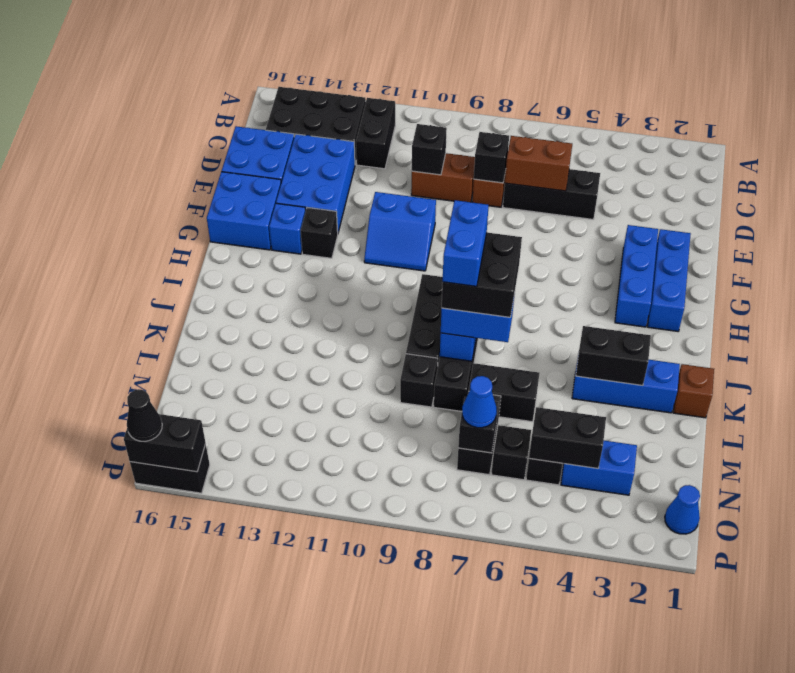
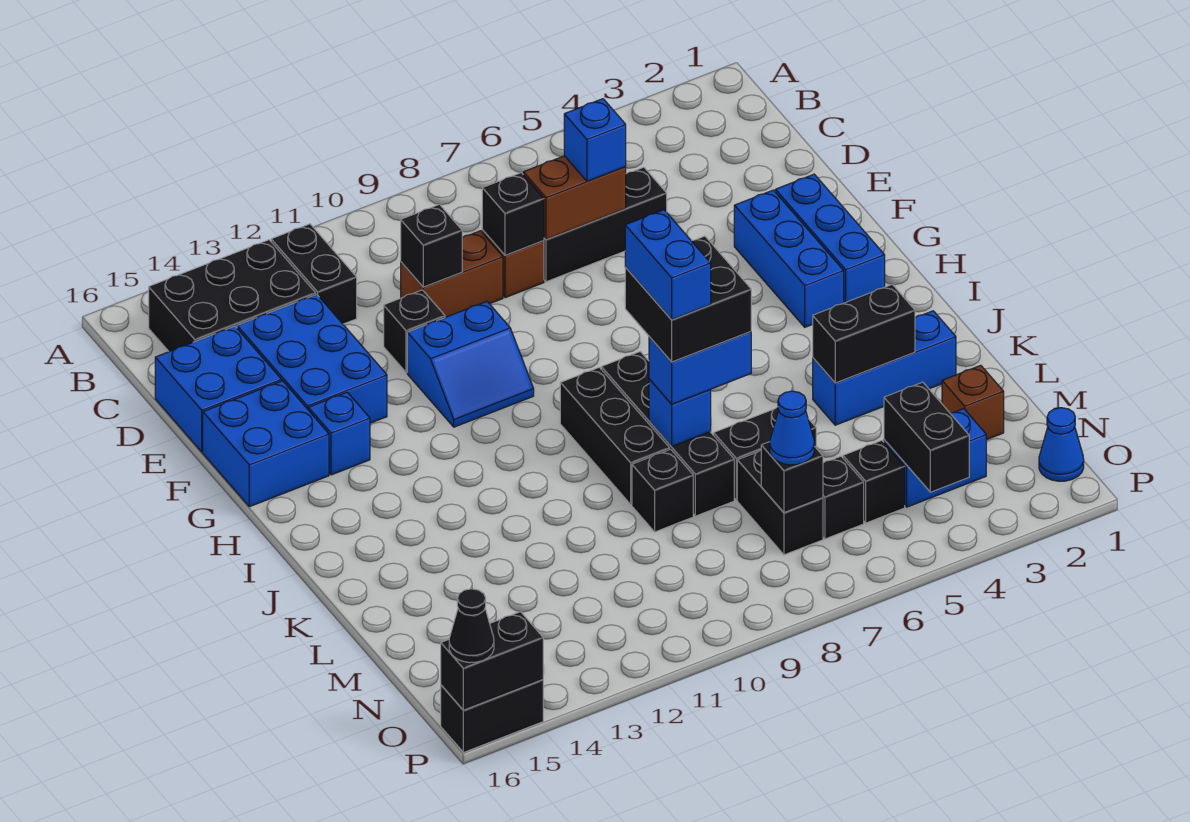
none -> blue 1x1 brick [564,99,626,181]
black 1x1 brick [301,208,338,258] -> black 1x1 brick moved to [384,290,445,373]
brown 1x1 brick [673,364,714,418] -> brown 1x1 brick moved to [942,365,1004,440]
black 1x2 brick [529,407,606,468] -> black 1x2 brick turned to [884,382,969,492]

